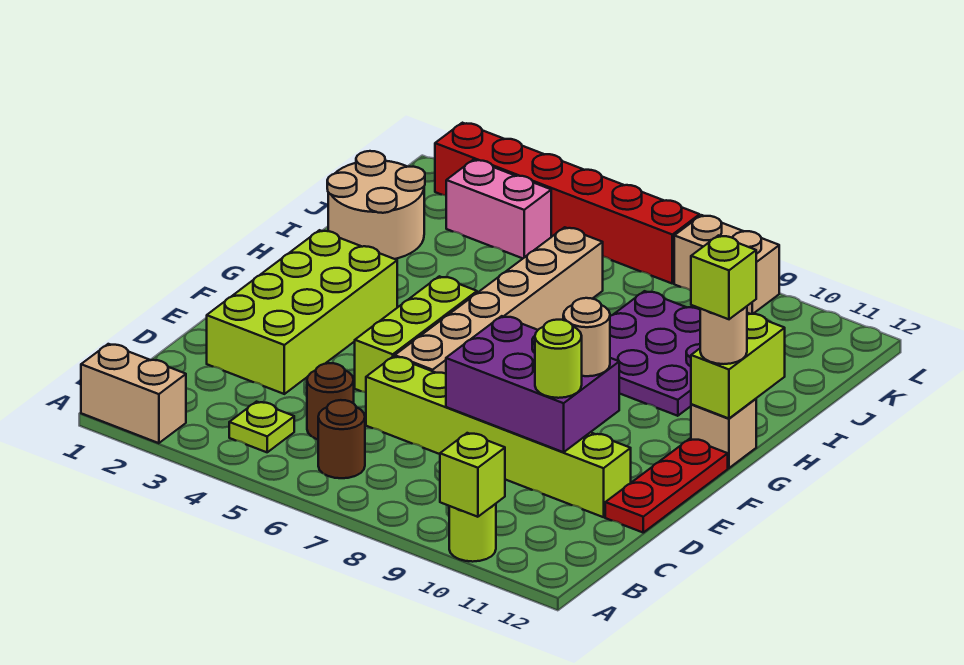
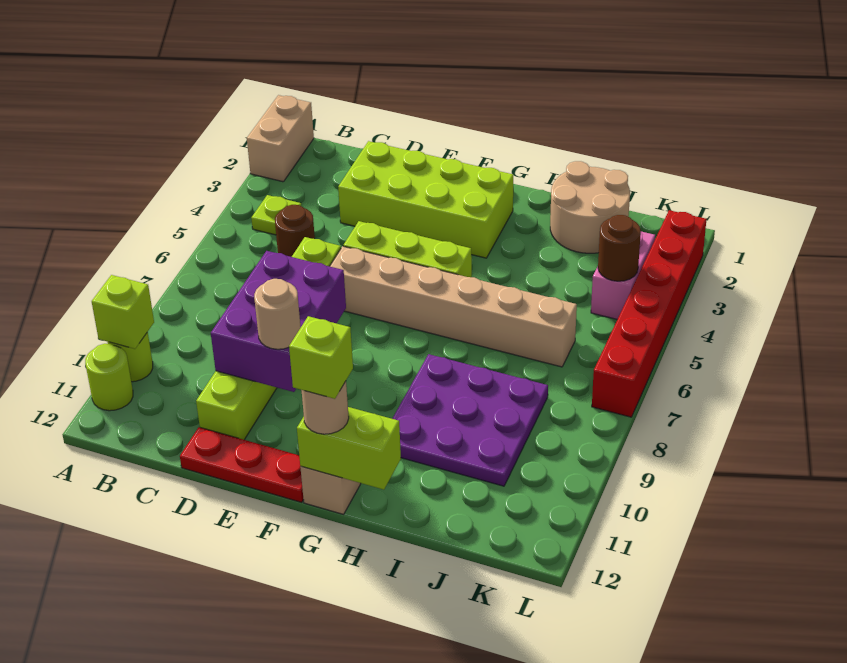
brown 1x1 round brick [318,400,365,478] -> brown 1x1 round brick moved to [598,215,641,281]
lime 1x1 round brick [535,320,582,398] -> lime 1x1 round brick moved to [85,344,133,411]
tan 1x2 brick [674,215,779,314] -> none

